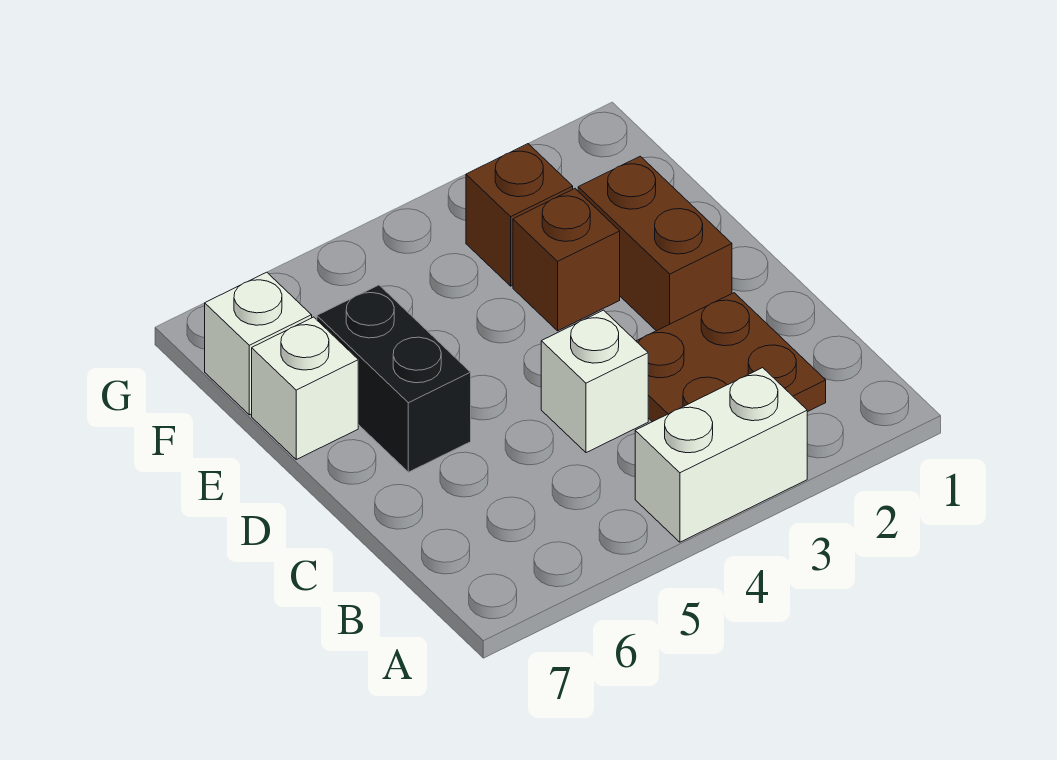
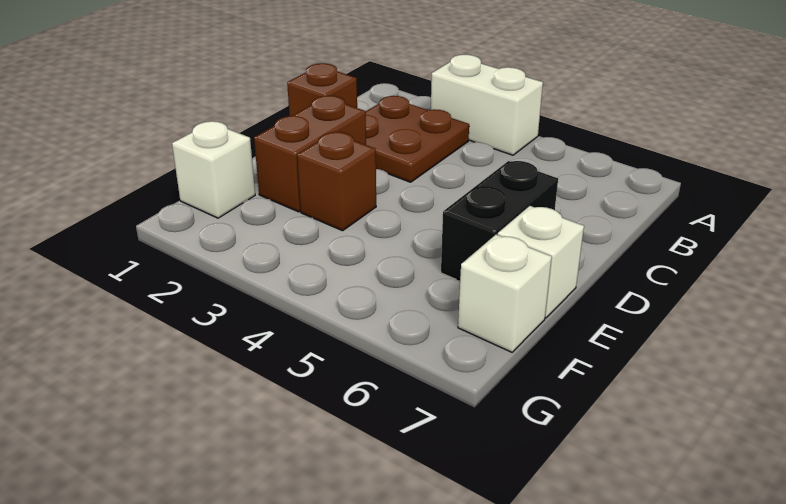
white 1x1 brick [541,310,648,453] -> white 1x1 brick moved to [172,121,255,218]
brown 1x1 brick [466,144,573,286] -> brown 1x1 brick moved to [287,63,357,116]

